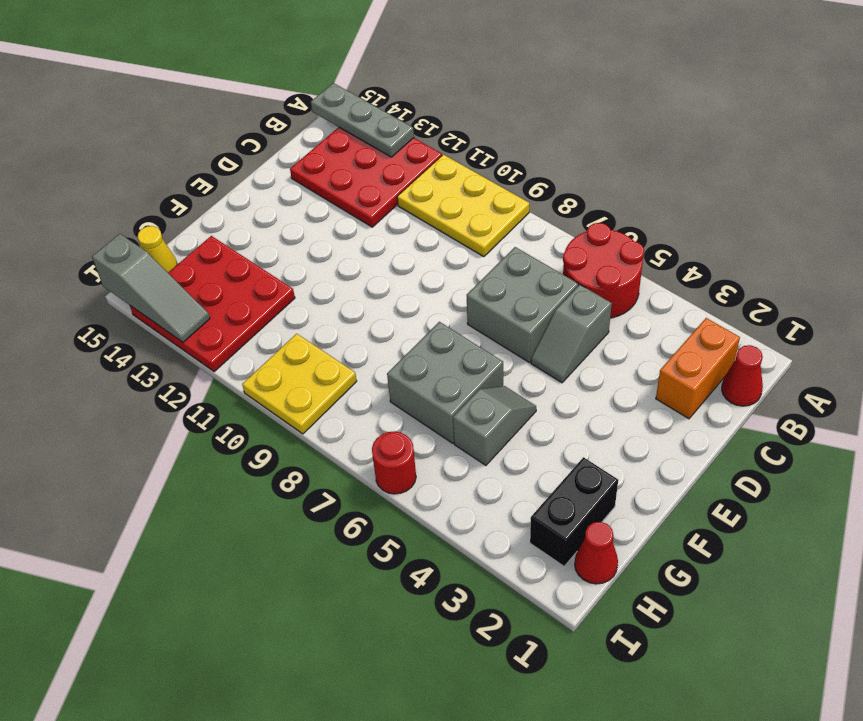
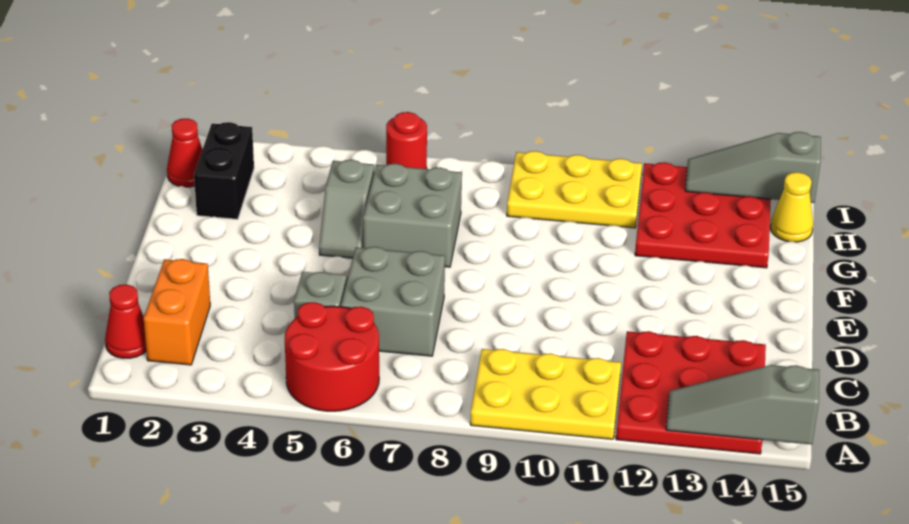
grey 1x3 plate [311,83,414,157] -> grey 1x3 slope [666,365,819,445]
yellow 2x2 plate [242,334,357,434] -> yellow 2x3 plate [507,151,642,228]

